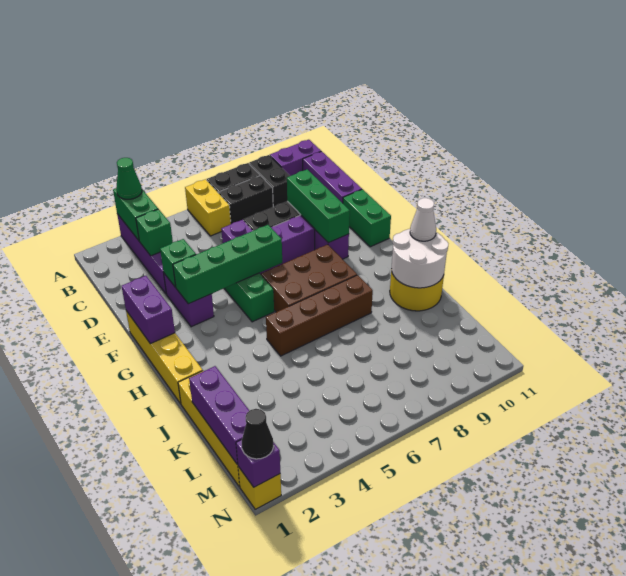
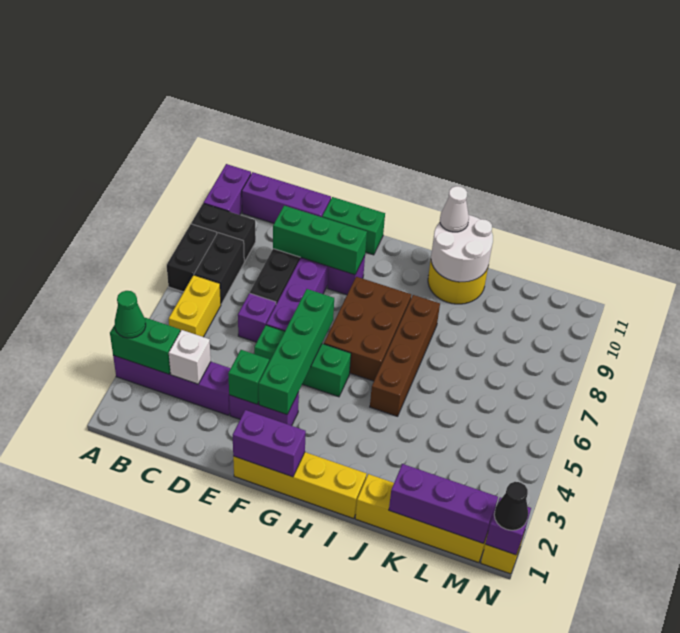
yellow 1x2 brick [185,179,231,236] -> yellow 1x2 brick turned to [169,275,221,337]
green 1x1 brick [136,209,173,256] -> white 1x1 brick [169,330,211,384]

